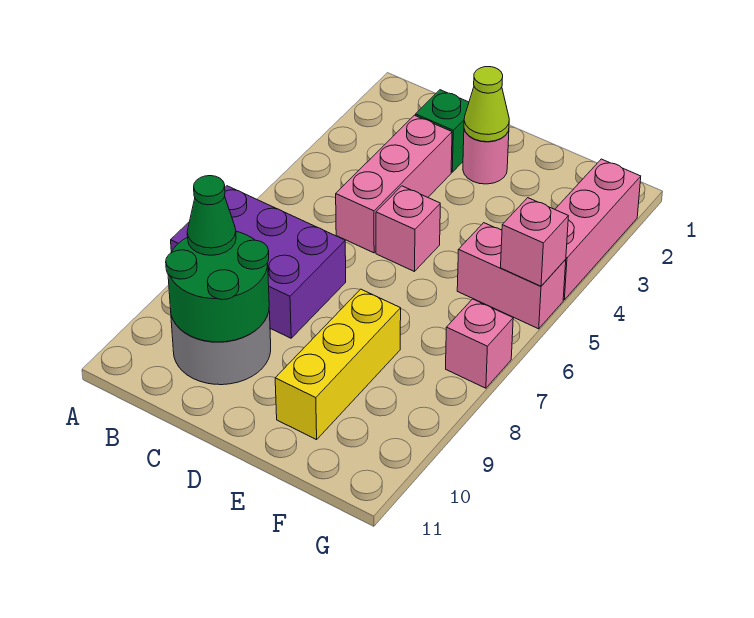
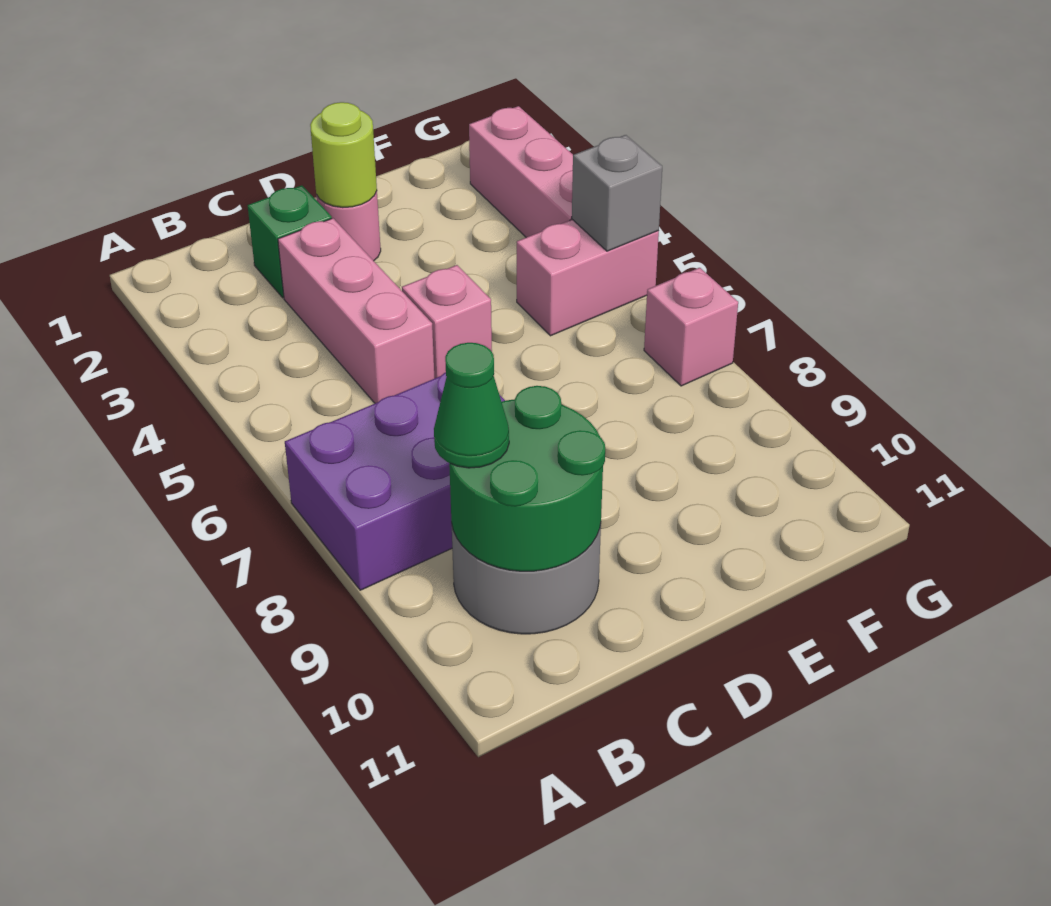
lime 1x1 cone [464,67,509,142] -> lime 1x1 round brick [310,102,377,208]
yellow 1x3 brick [275,289,401,440] -> none
pink 1x1 brick [501,198,568,286] -> grey 1x1 brick [572,135,662,251]

